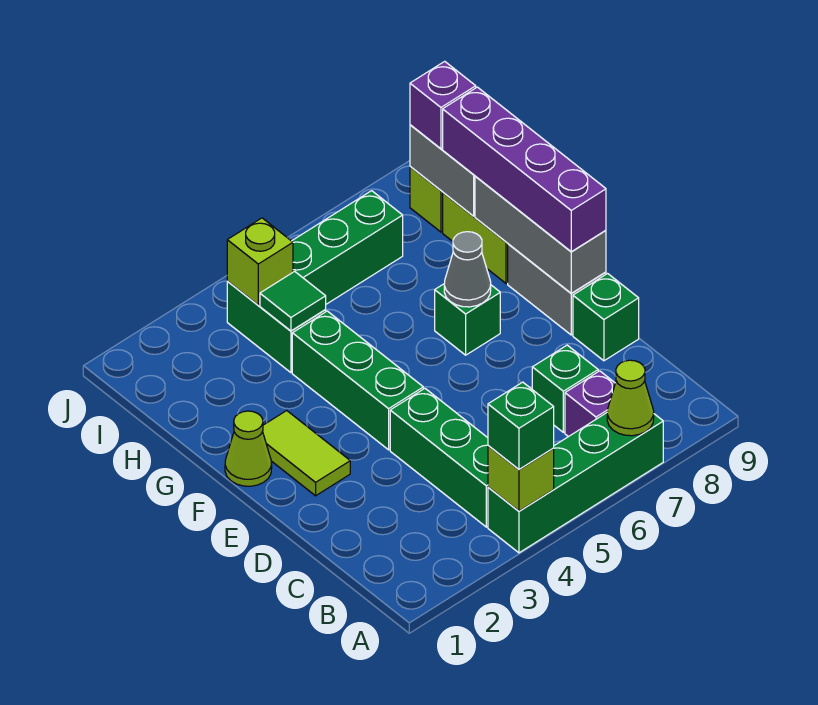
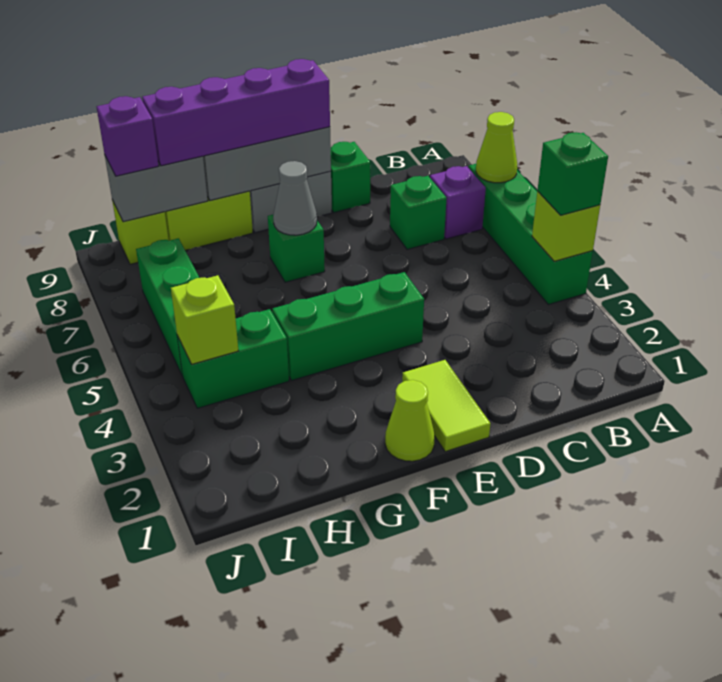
green 1x3 brick [390,388,488,527] -> none
lime 1x2 tile [263,411,350,496] -> lime 1x2 tile turned to [402,360,490,452]
green 1x1 tile [260,271,326,331] -> none

